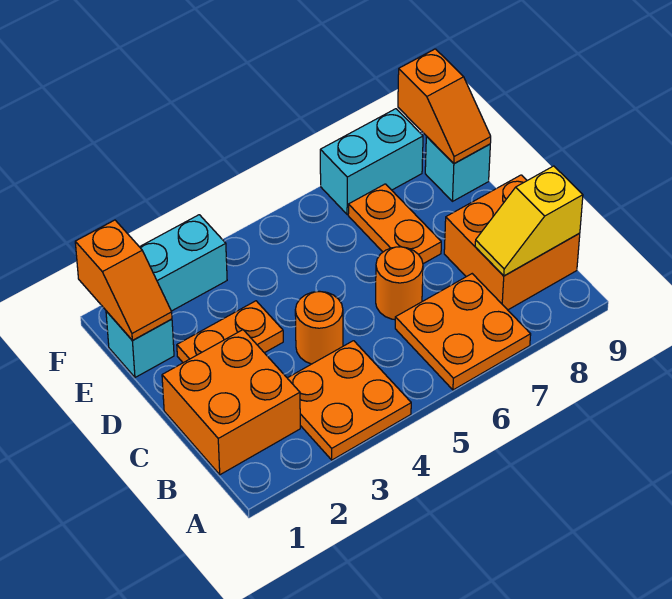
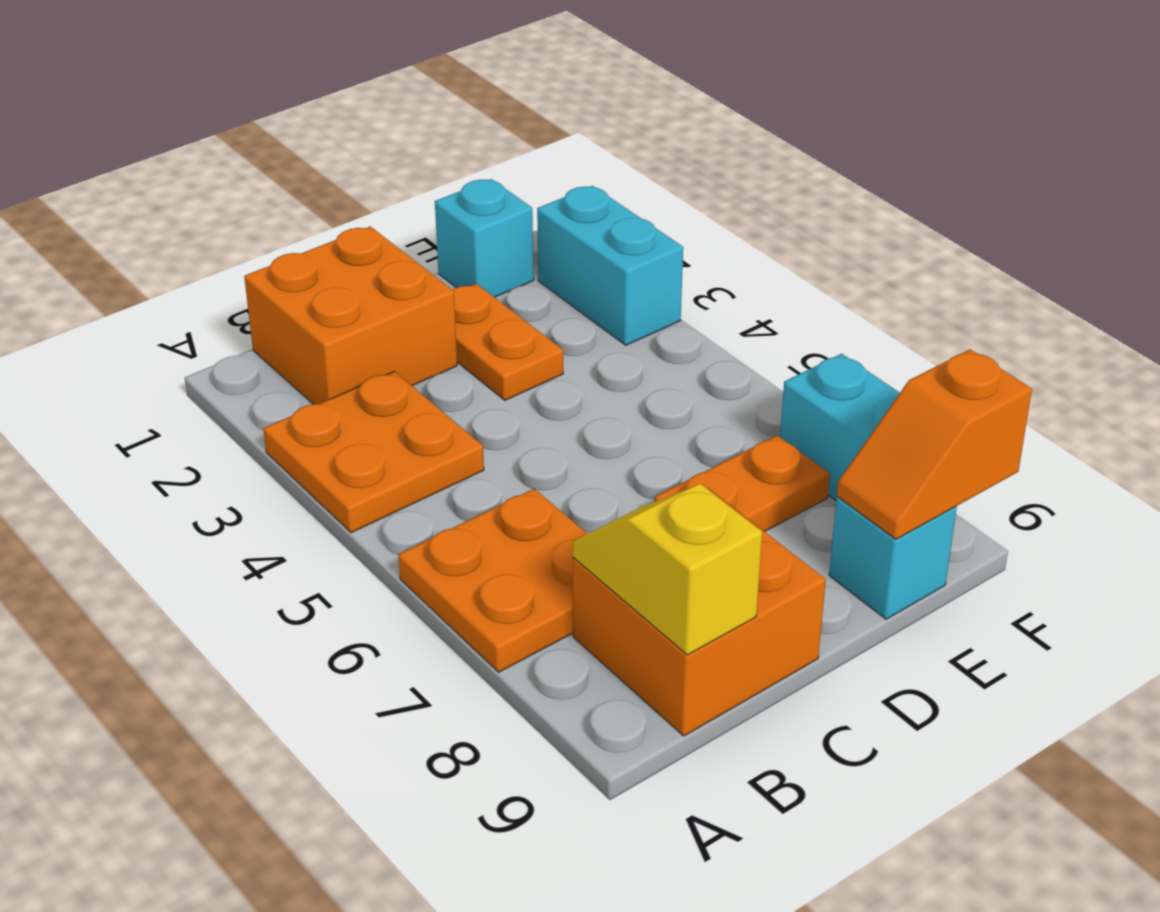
orange 1x1 round brick [295,291,343,364] -> none
orange 1x1 round brick [376,247,423,320] -> none
orange 1x2 slope [75,220,172,341] -> none

